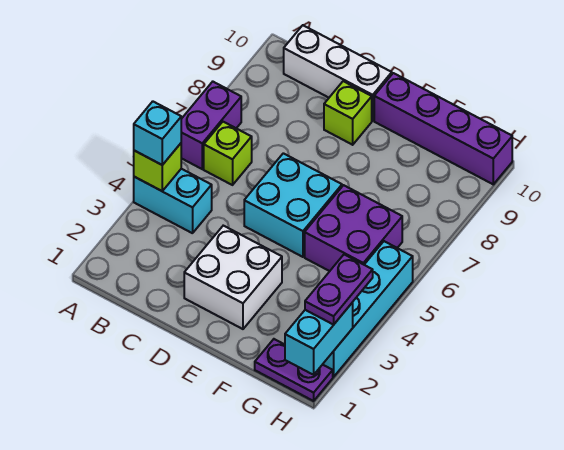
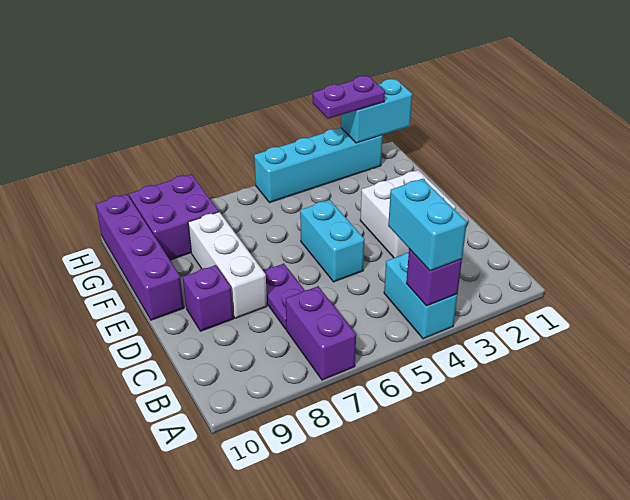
lime 1x1 brick [134,143,181,191] -> purple 1x1 brick [406,249,462,306]
cyan 1x1 brick [134,101,181,165] -> cyan 1x2 brick [388,179,467,271]
purple 1x2 brick [181,82,241,169] -> purple 1x2 brick turned to [286,286,356,380]
lime 1x1 brick [204,122,252,185] -> none
white 1x3 brick [284,25,392,121] -> white 1x3 brick moved to [188,212,267,318]
cyan 2x2 brick [244,153,342,257] -> cyan 1x2 brick [300,200,365,282]
lime 1x1 brick [324,81,372,145] -> purple 1x1 brick [183,265,233,331]
purple 2x2 brick [305,185,402,271] -> purple 2x2 brick moved to [129,174,219,260]
purple 1x2 plate [255,339,333,401] -> purple 1x2 plate moved to [264,264,305,329]

